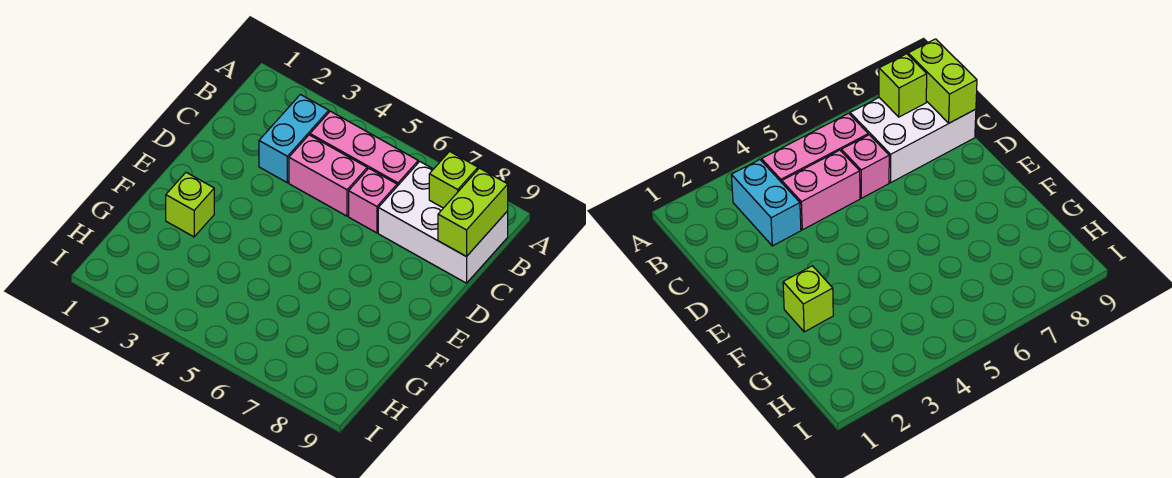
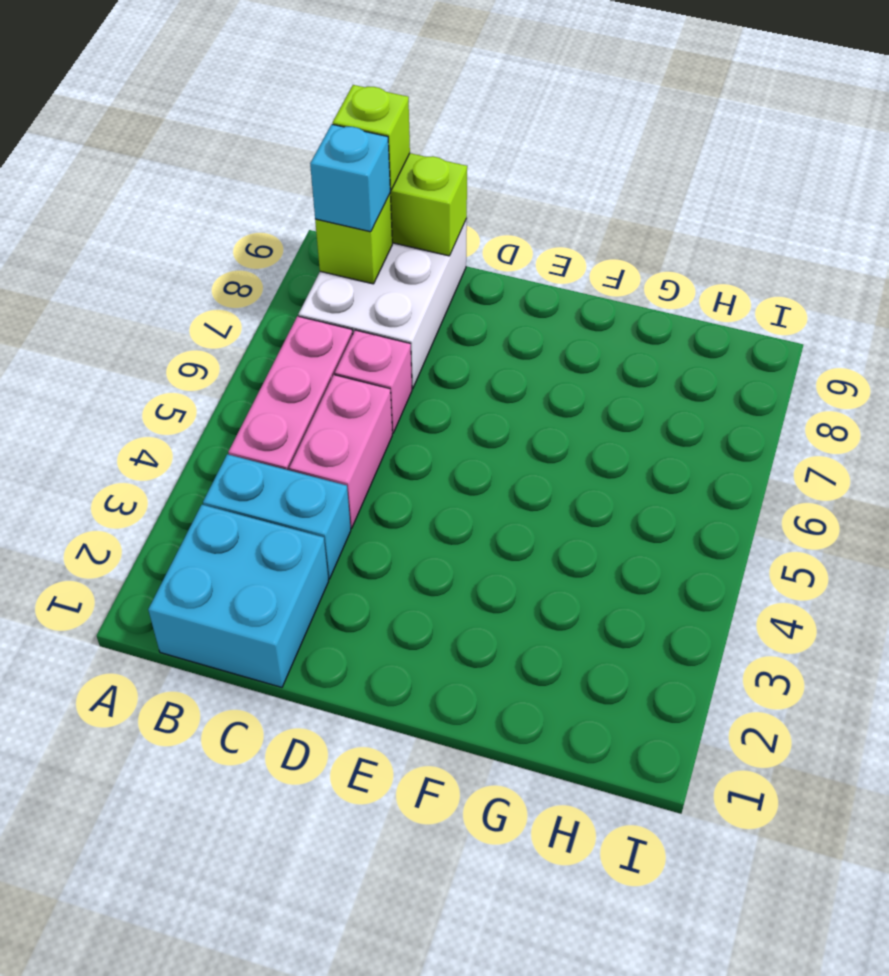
none -> cyan 2x2 brick [148,505,329,687]
none -> cyan 1x1 brick [310,124,390,232]
lime 1x1 brick [166,172,214,237] -> lime 1x1 brick moved to [332,85,410,190]

